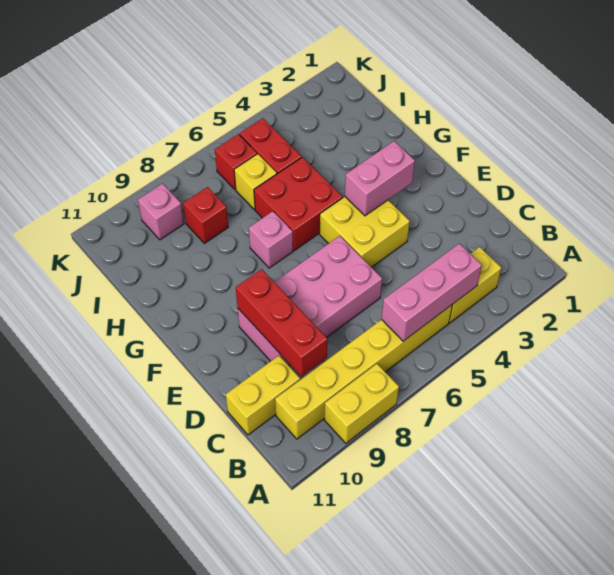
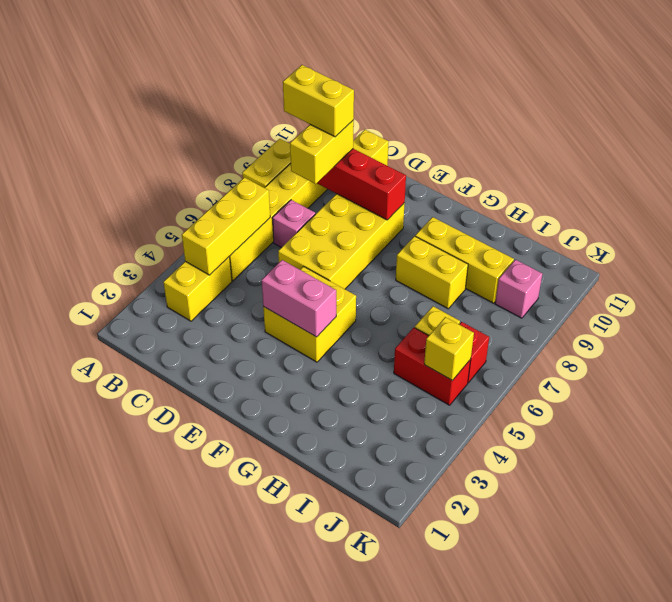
pink 1x3 brick [382,243,482,341] -> yellow 1x3 brick [182,177,270,275]
none -> yellow 1x2 brick [283,65,354,137]
none -> yellow 1x2 brick [290,120,354,184]
pink 2x4 brick [238,236,382,365] -> yellow 2x4 brick [278,194,405,289]
pink 1x2 brick [345,141,415,216] -> pink 1x2 brick turned to [262,260,336,337]
red 2x2 brick [254,157,343,251] -> none
pink 1x1 brick [249,211,293,268] -> pink 1x1 brick moved to [272,200,315,248]
none -> yellow 1x2 brick [396,236,468,309]
none -> yellow 1x3 brick [415,217,514,303]
red 1x1 brick [183,187,228,243] -> none
none -> yellow 1x1 brick [424,317,474,380]

